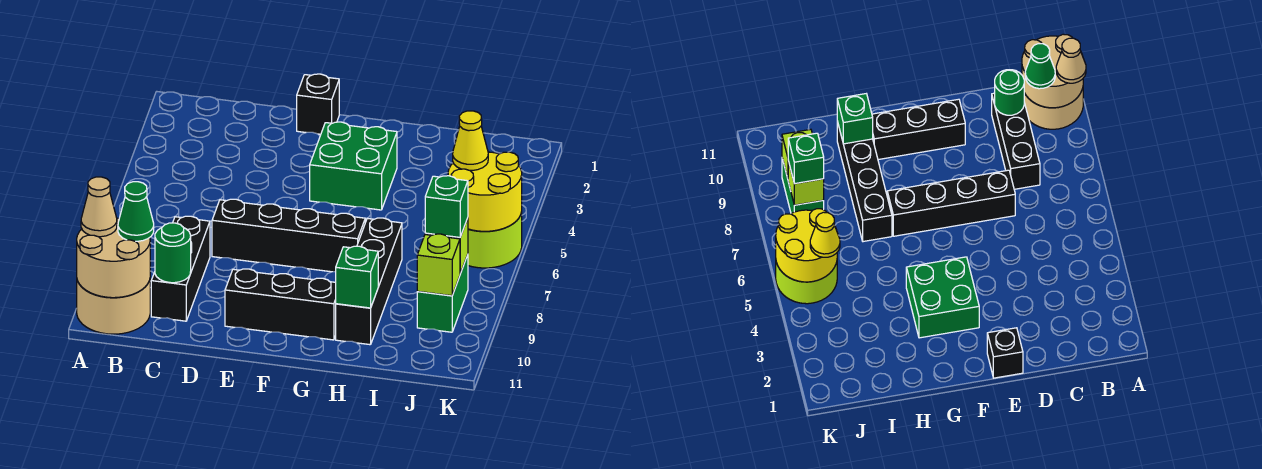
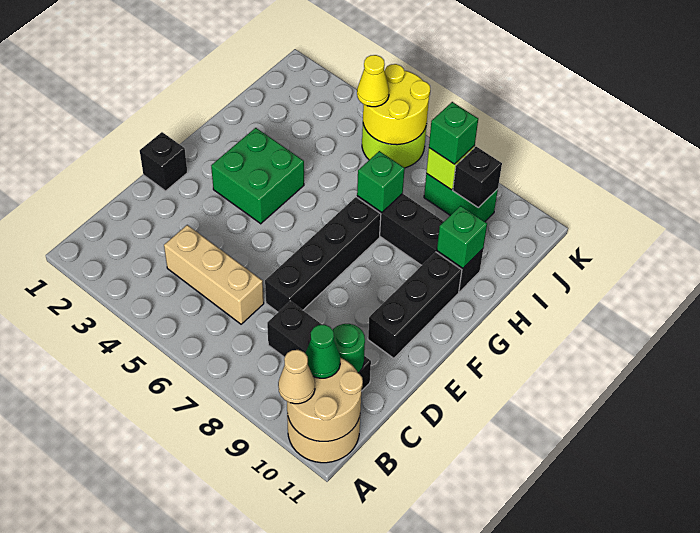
none -> tan 1x3 brick [164,225,264,324]
none -> green 1x1 brick [357,151,405,212]
lime 1x1 brick [417,234,460,296] -> black 1x1 brick [453,147,502,208]

